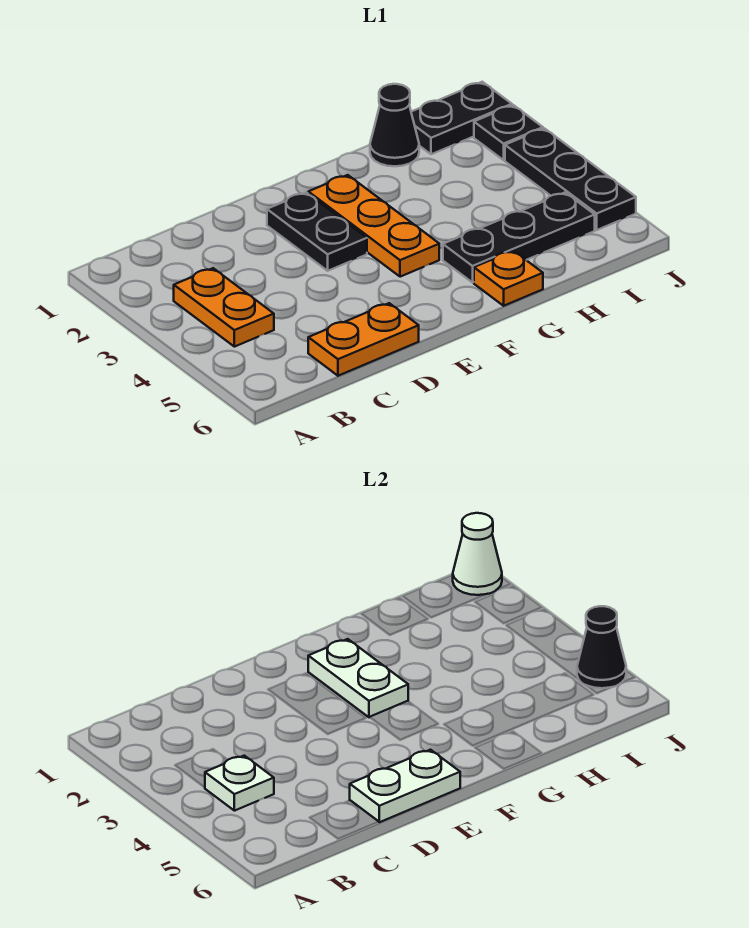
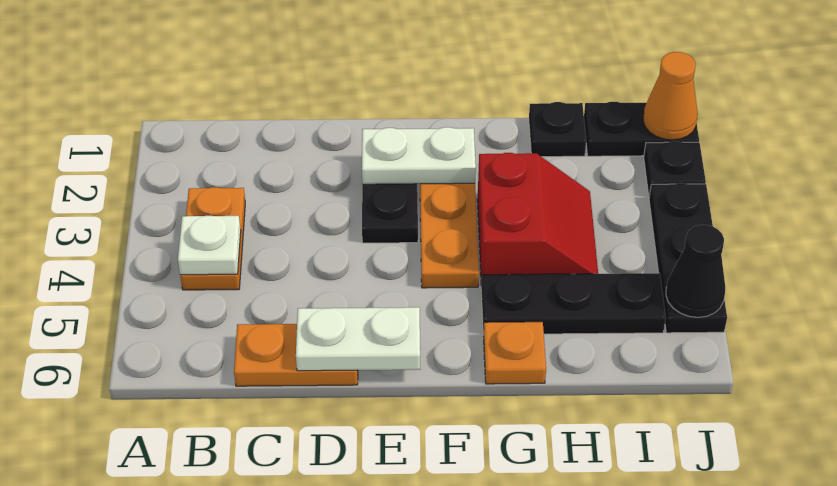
white 1x2 plate [308,639,408,717] -> white 1x2 plate turned to [362,127,476,184]
none -> red 2x2 slope [477,153,598,287]
black 1x1 cone [370,84,419,166] -> black 1x1 plate [529,102,586,157]
white 1x1 cone [453,513,502,595] -> orange 1x1 cone [643,52,698,140]

